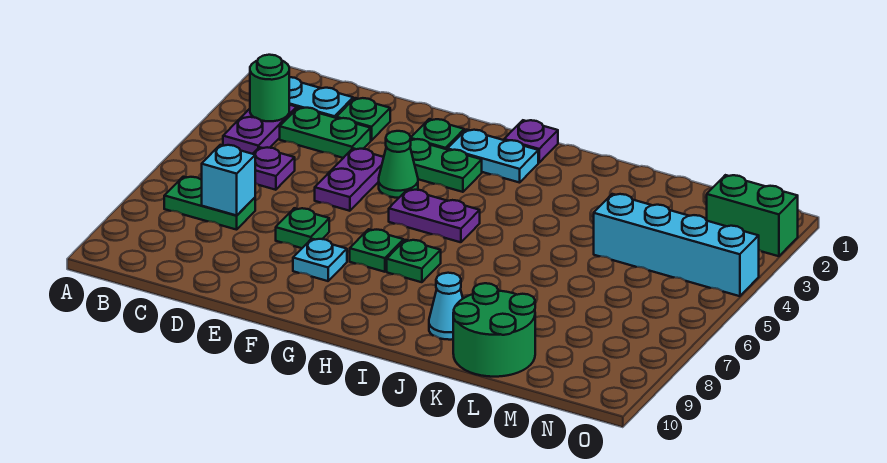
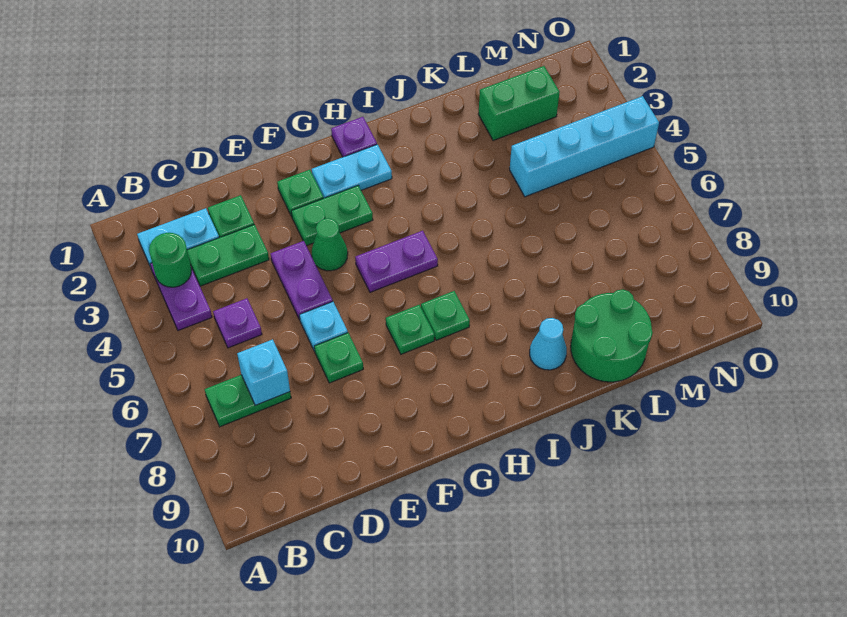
cyan 1x1 plate [293,239,347,281] -> cyan 1x1 plate moved to [299,302,348,351]
green 1x2 brick [707,175,798,256] -> green 1x2 brick moved to [478,66,560,141]

